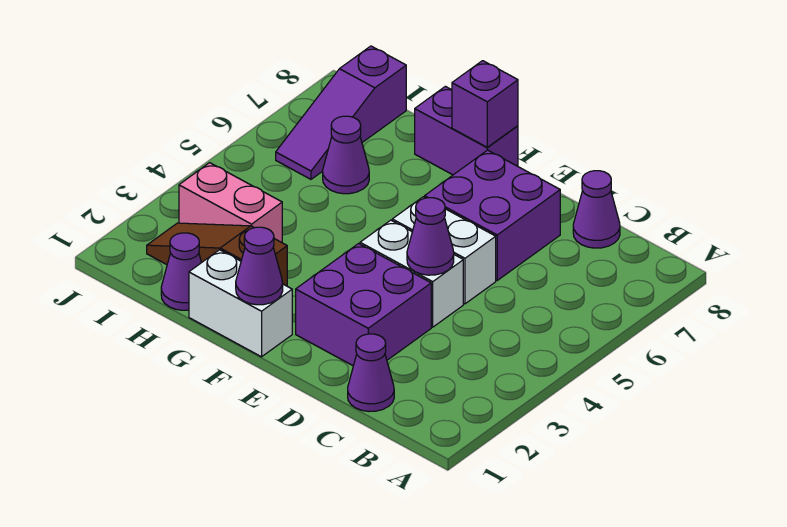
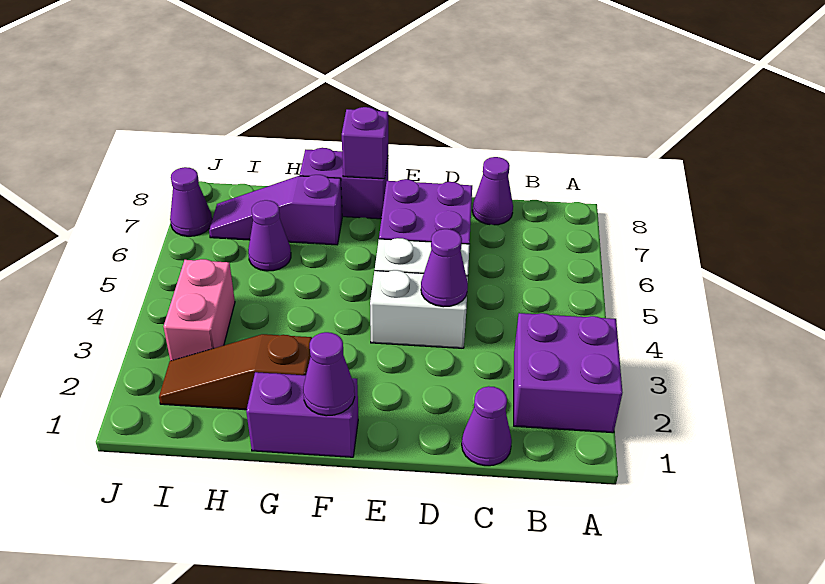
purple 2x2 brick [296,244,431,366] -> purple 2x2 brick moved to [514,313,623,433]
white 1x2 brick [189,250,292,357] -> purple 1x2 brick [246,372,358,457]
purple 1x1 cone [161,233,201,310] -> purple 1x1 cone moved to [170,167,212,236]
pink 1x2 brick [179,163,282,242] -> pink 1x2 brick turned to [164,259,235,361]
purple 1x3 slope [276,46,406,179] -> purple 1x3 slope turned to [209,175,342,245]

